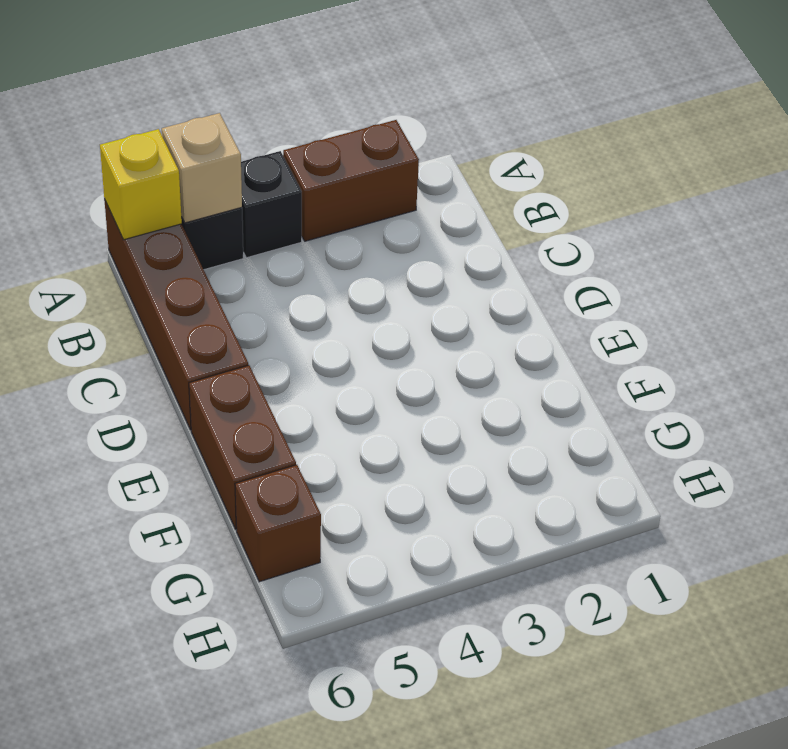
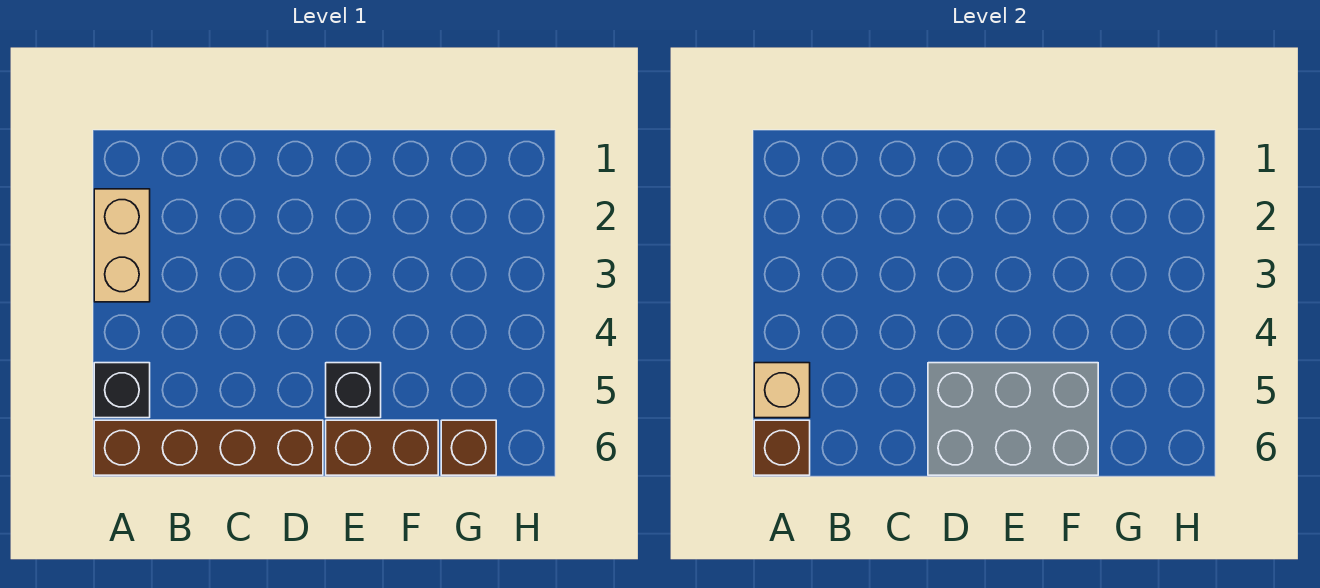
brown 1x2 brick [283,120,419,241] -> tan 1x2 brick [94,189,150,302]
black 1x1 brick [241,151,302,258] -> black 1x1 brick moved to [326,363,381,418]
yellow 1x1 brick [100,129,182,240] -> brown 1x1 brick [754,420,810,475]
none -> grey 2x3 brick [928,363,1098,475]

